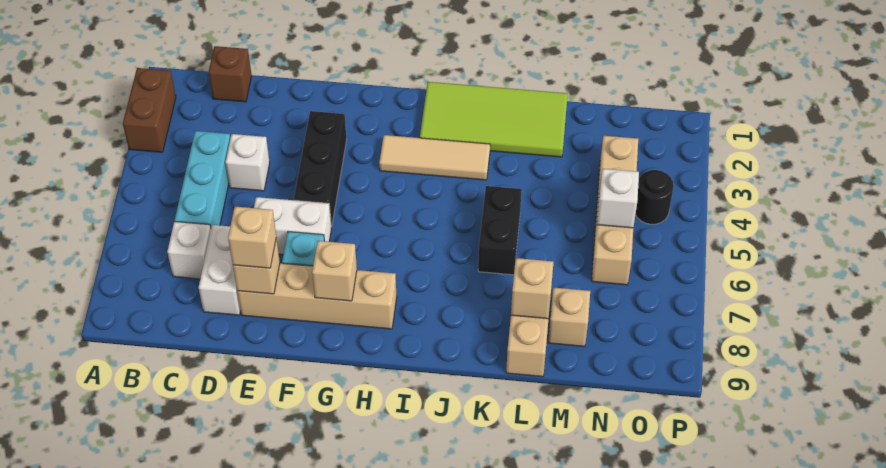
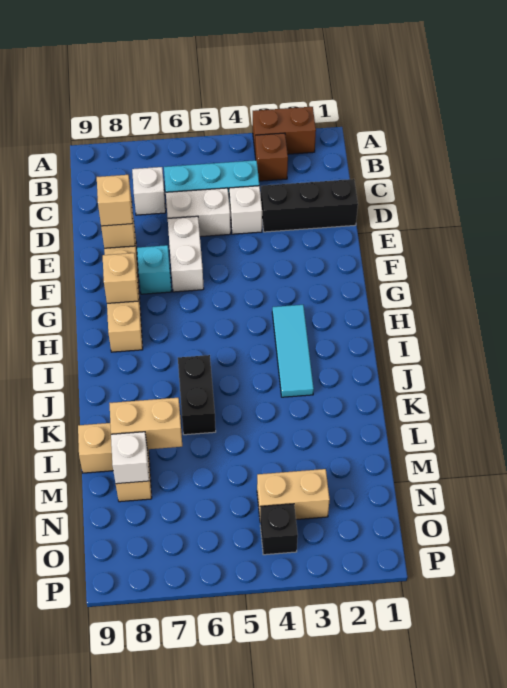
brown 1x1 brick [208,46,252,102] -> brown 1x1 brick moved to [255,133,288,181]
white 1x2 brick [199,225,241,315] -> white 1x2 brick moved to [166,188,231,237]
black 1x3 brick [294,111,347,227] -> black 1x3 brick moved to [261,179,358,232]
tan 1x3 tile [379,135,490,180] -> cyan 1x3 tile [272,305,314,397]
lime 2x4 tile [420,82,568,157] -> none
black 1x2 brick [478,186,522,275] -> black 1x2 brick turned to [178,355,216,435]
tan 1x1 brick [511,258,553,319] -> tan 1x2 brick [109,398,182,449]
tan 1x4 brick [592,136,638,285] -> tan 1x2 brick [257,469,330,520]
white 1x1 brick [597,169,639,228] -> white 1x1 brick moved to [111,432,149,484]
black 1x1 round brick [635,170,674,224] -> black 1x1 brick [260,504,298,555]

